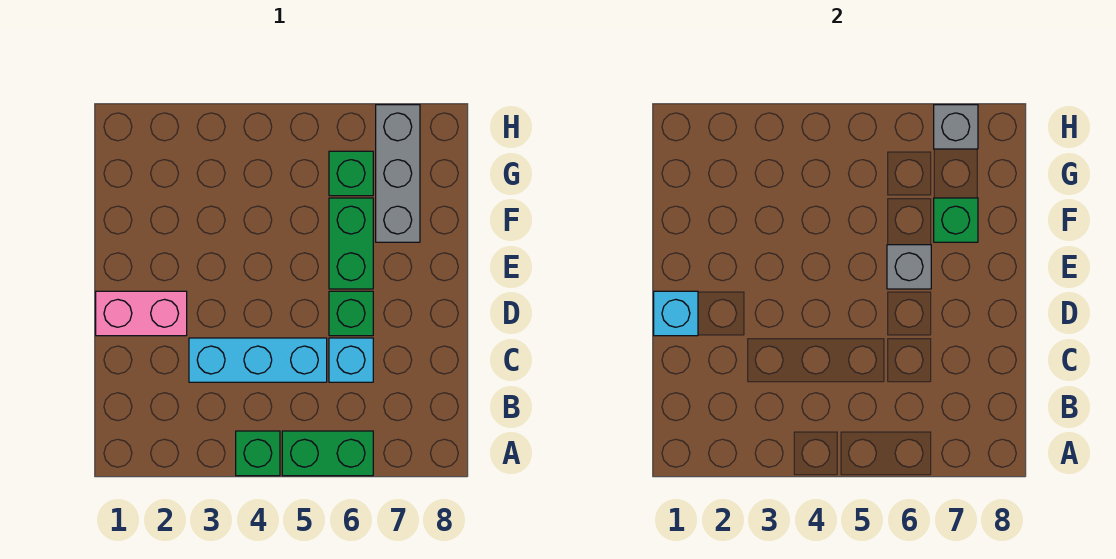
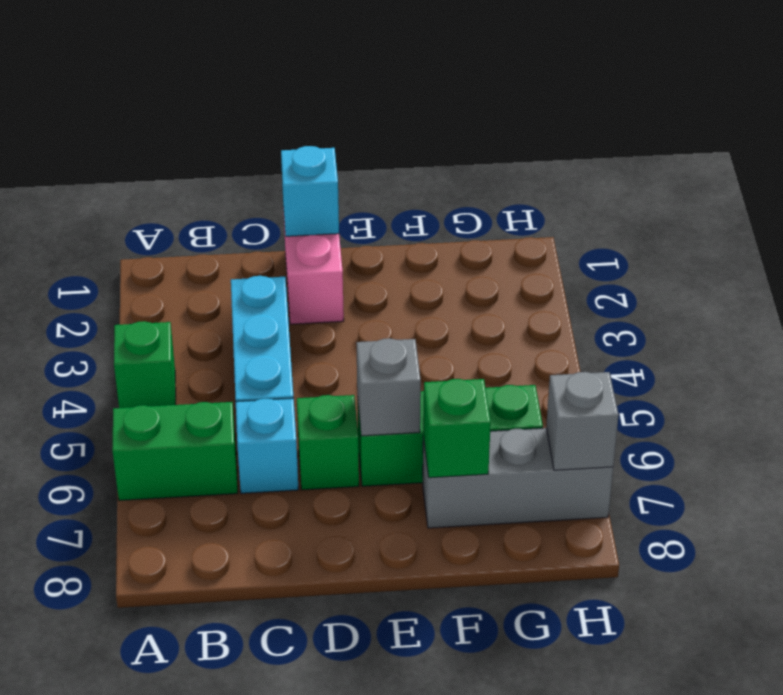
green 1x2 brick [282,431,373,476] -> green 1x2 brick turned to [112,402,238,501]

